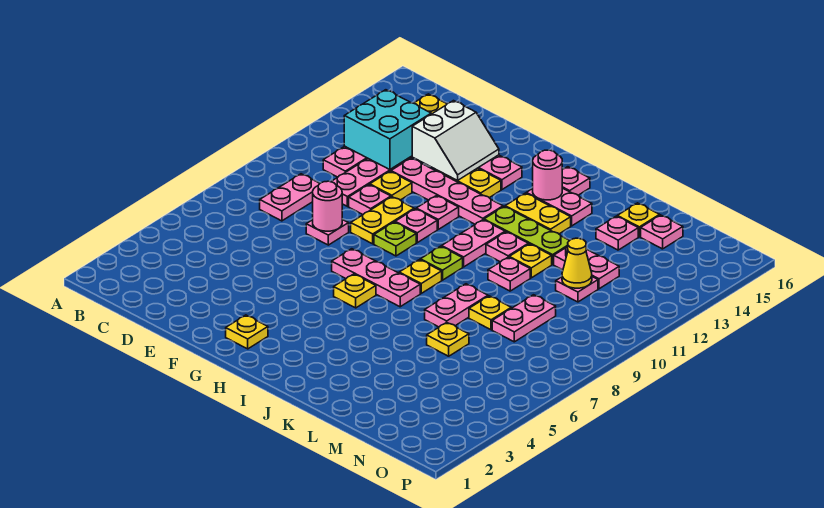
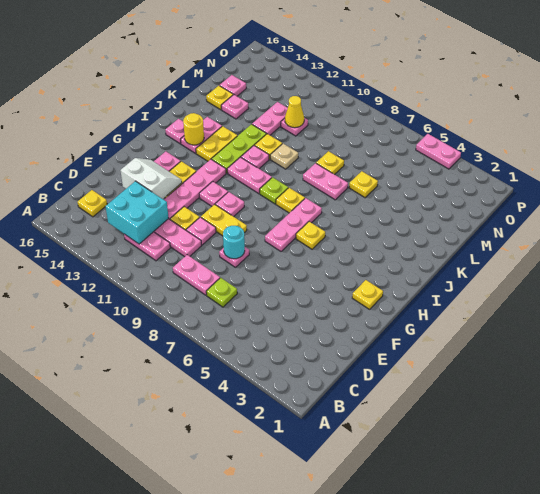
pink 1x1 round brick [313,181,342,231] -> cyan 1x1 round brick [223,226,245,259]
lime 1x1 plate [374,222,416,256] -> lime 1x1 plate moved to [206,278,237,307]
pink 1x1 round brick [533,150,562,200] -> yellow 1x1 round brick [183,113,204,145]
pink 1x1 plate [488,257,530,291] -> tan 1x1 plate [270,144,298,169]
pink 1x2 plate [492,295,556,342] -> pink 1x2 plate moved to [416,134,461,169]

